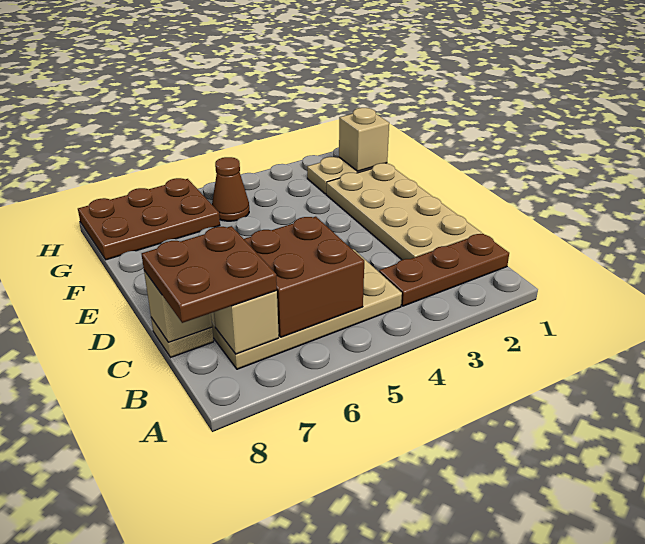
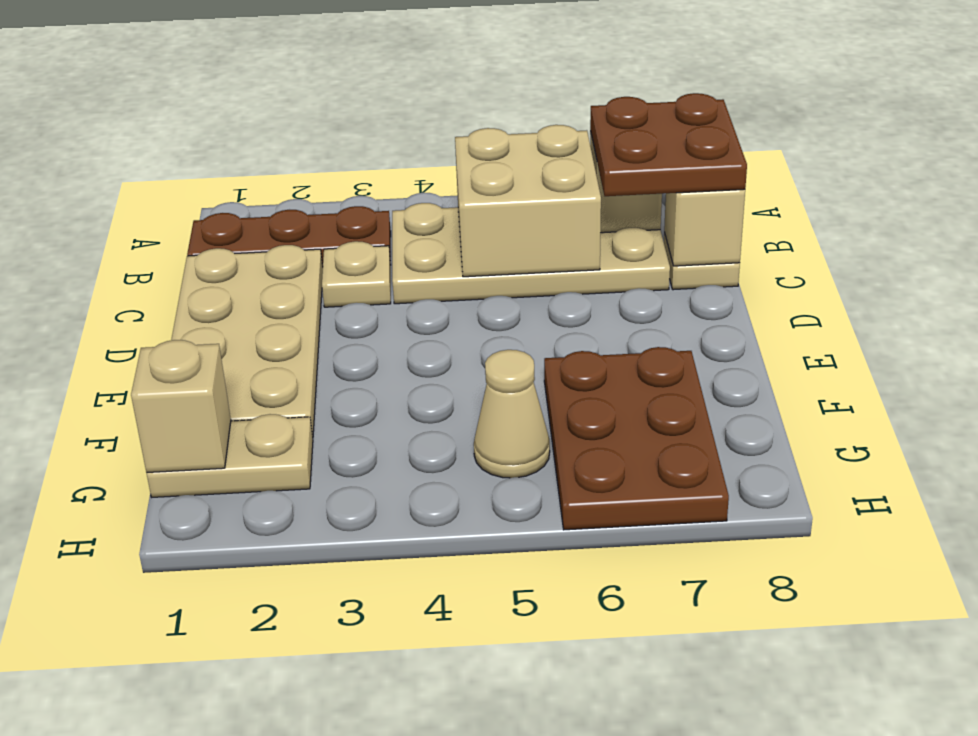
brown 2x2 brick [244,217,364,337] -> tan 2x2 brick [455,125,601,277]
none -> tan 1x1 plate [322,241,391,307]
brown 1x1 cone [212,157,249,221] -> tan 1x1 cone [474,350,550,478]
brown 2x3 plate [78,178,220,260] -> brown 2x3 plate turned to [544,347,729,530]

